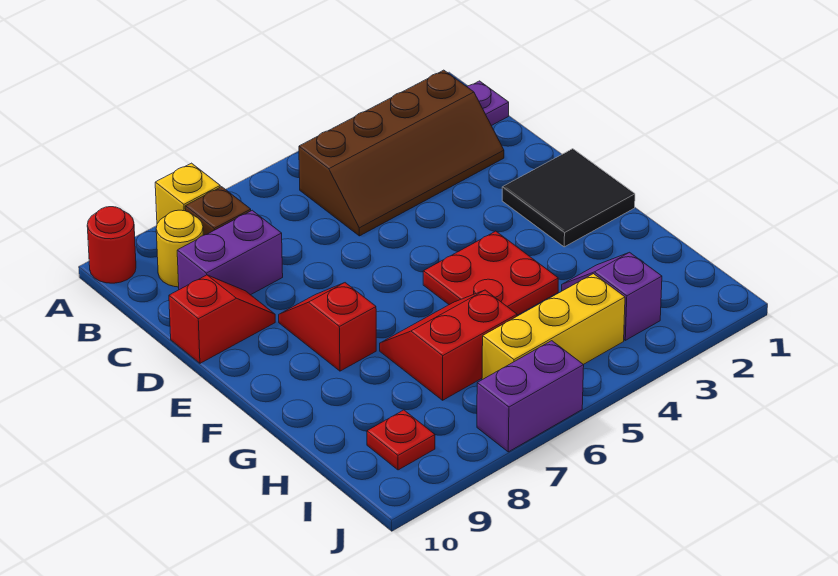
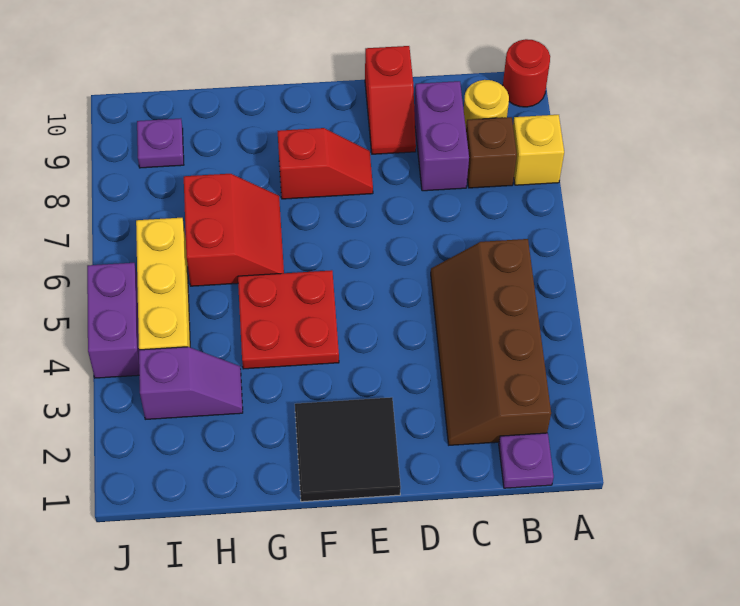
red 1x1 plate [367,410,435,470] -> purple 1x1 plate [137,119,184,168]
purple 1x2 brick [477,341,584,452] -> purple 1x2 brick moved to [87,263,139,378]

